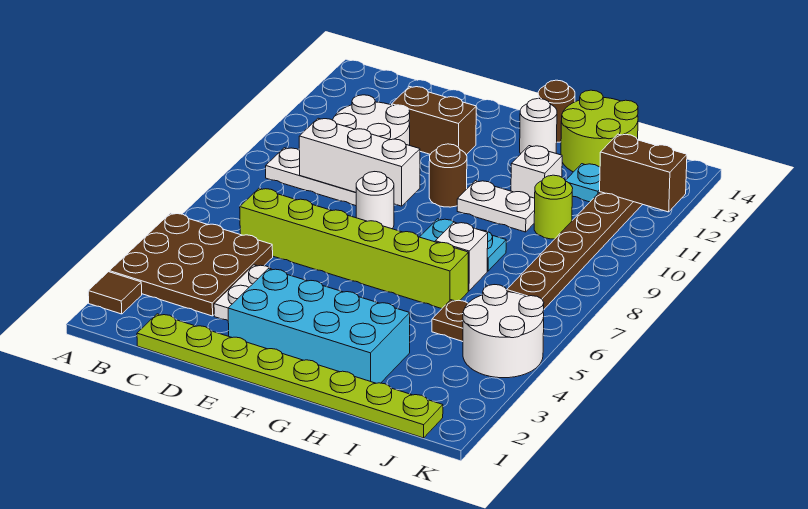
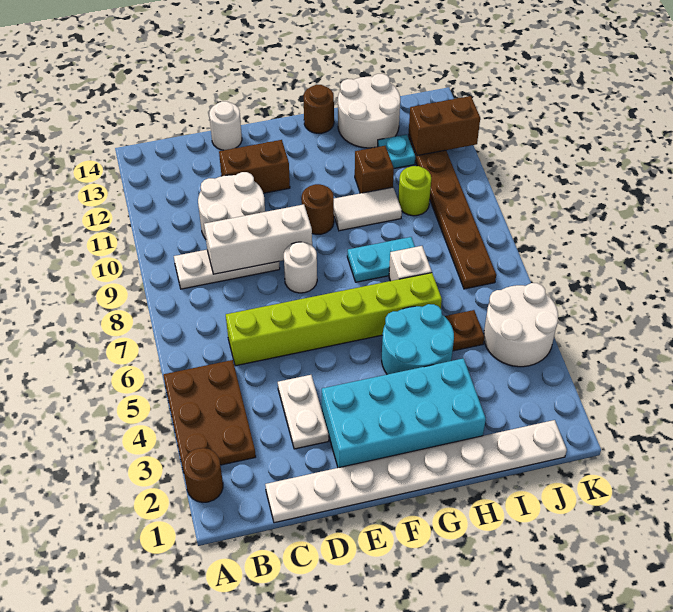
brown 1x1 tile [88,272,142,314] -> brown 1x1 round brick [183,448,223,502]
brown 3x3 plate [109,213,273,316] -> brown 2x3 plate [163,360,256,472]
lime 1x8 plate [137,314,443,438] -> white 1x8 plate [265,420,567,523]
none -> cyan 2x2 round brick [382,304,454,374]
white 1x2 plate [457,181,535,232] -> white 1x2 tile [334,187,402,231]
white 1x1 round brick [520,99,557,154] -> white 1x1 round brick moved to [209,101,242,150]
white 1x1 brick [511,146,562,198] -> brown 1x1 brick [355,146,394,193]
lime 2x2 round brick [561,90,638,172] -> white 2x2 round brick [338,74,400,148]

